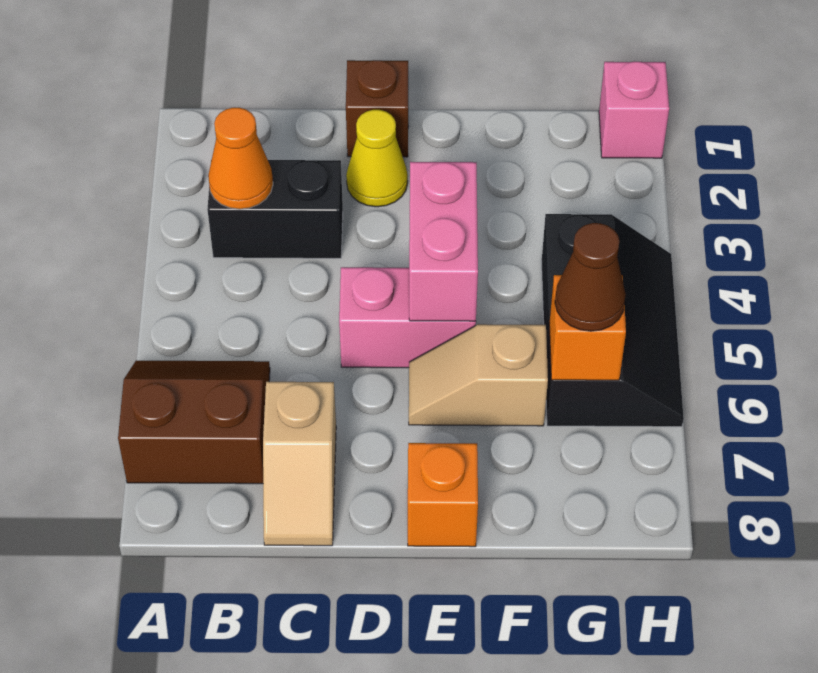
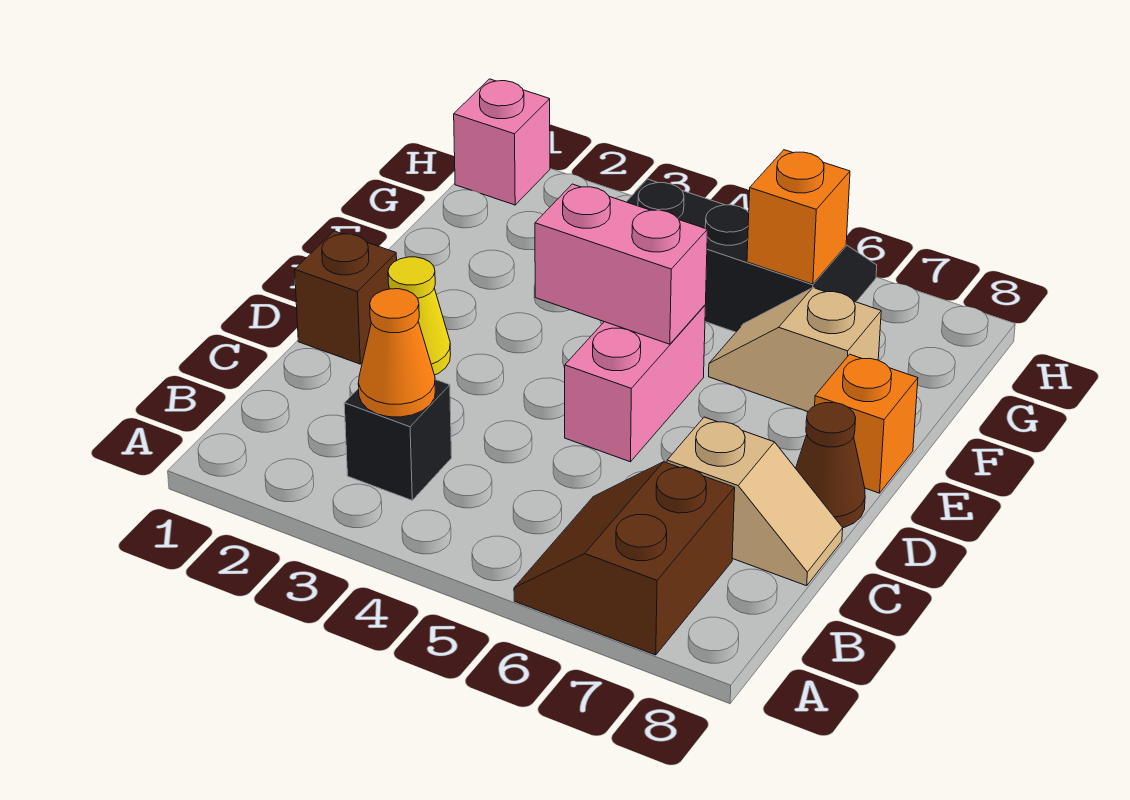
black 1x2 brick [207,160,343,258] -> black 1x1 brick [344,379,452,500]
tan 1x2 slope [409,324,548,426] -> tan 1x2 slope turned to [709,288,881,411]
brown 1x1 cone [555,223,626,331] -> brown 1x1 cone moved to [796,402,865,528]

